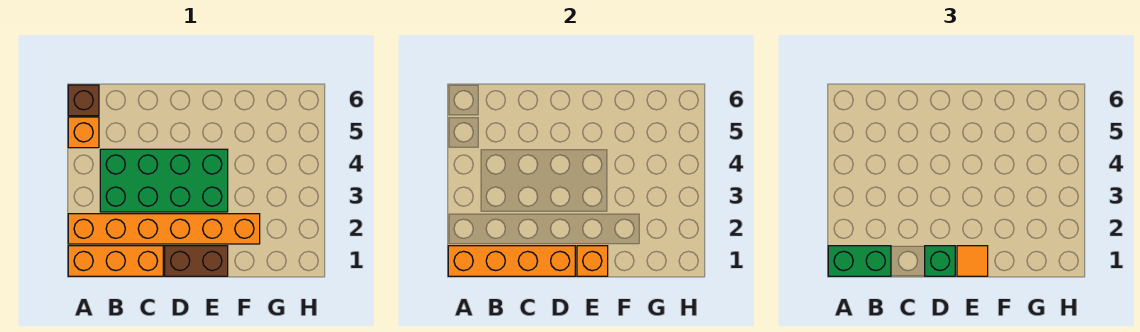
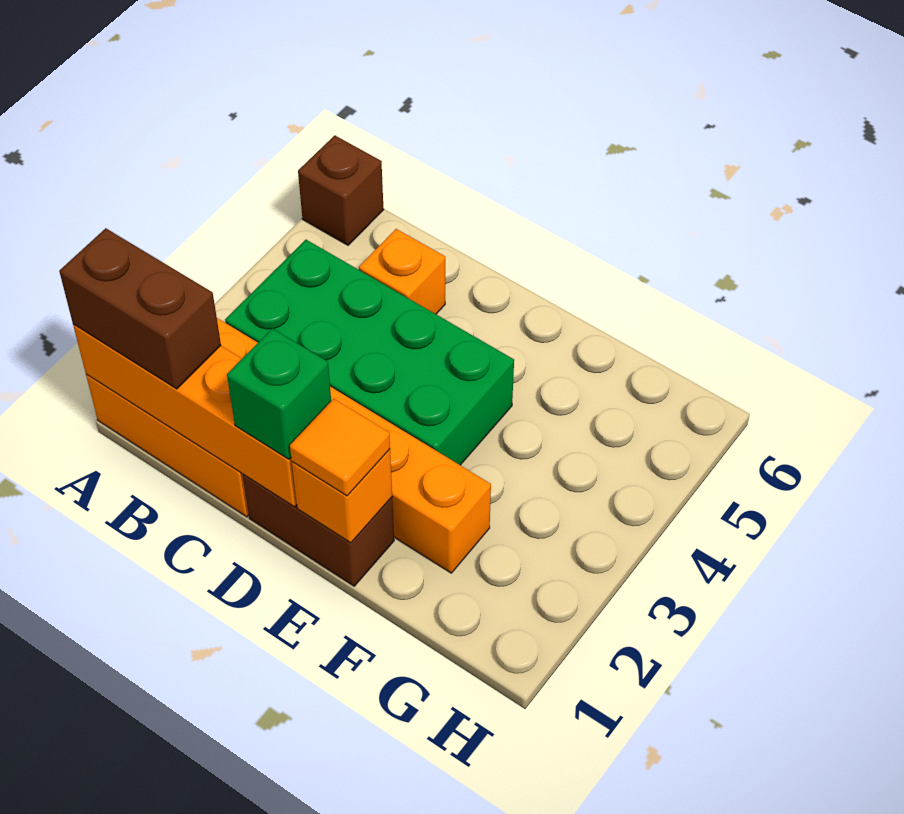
green 1x2 brick [828,246,891,276] -> brown 1x2 brick [59,228,221,389]
orange 1x1 brick [68,117,99,148] -> orange 1x1 brick moved to [359,229,445,314]

